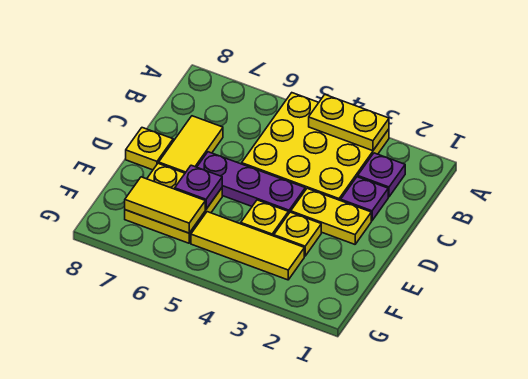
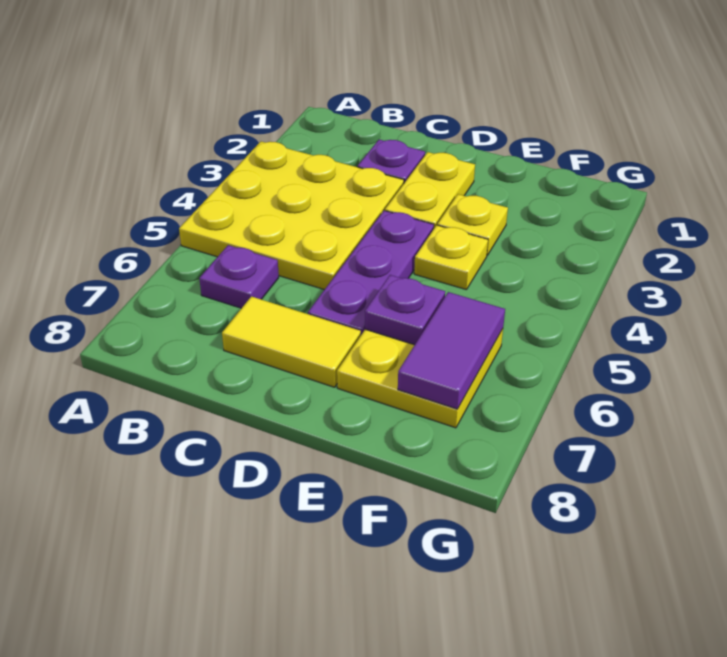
yellow 1x2 plate [309,95,389,151] -> none
purple 1x1 plate [358,153,405,197] -> purple 1x1 plate moved to [199,245,279,308]
yellow 1x1 plate [126,128,173,170] -> none
yellow 1x3 tile [191,212,304,280] -> none
yellow 1x2 tile [125,177,205,233] -> purple 1x2 tile [398,292,505,409]

